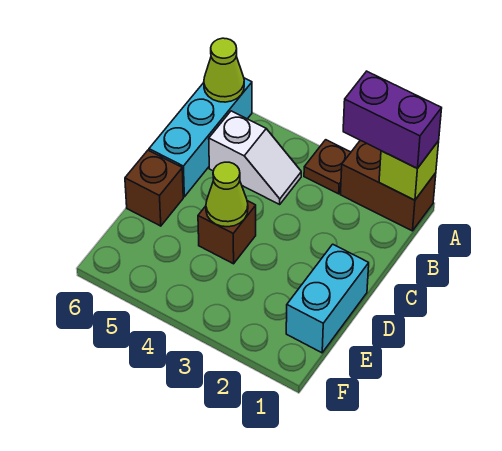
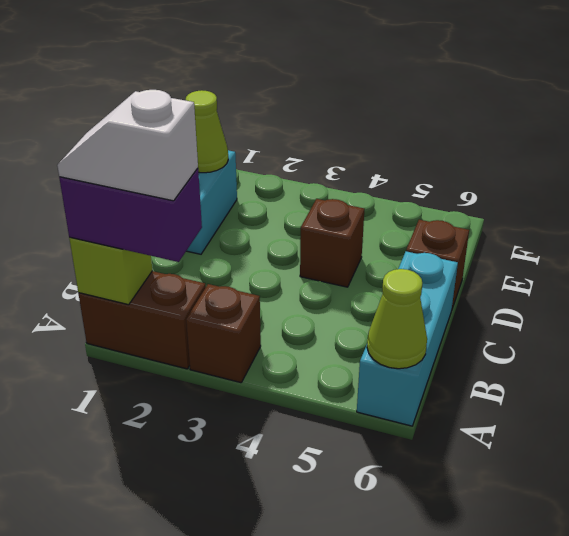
brown 1x1 plate [304,140,351,194] -> brown 1x1 brick [186,284,261,383]
white 1x2 slope [209,111,301,204] -> white 1x2 slope moved to [57,90,198,201]
lime 1x1 cone [206,162,248,227] -> lime 1x1 cone moved to [186,90,228,173]

